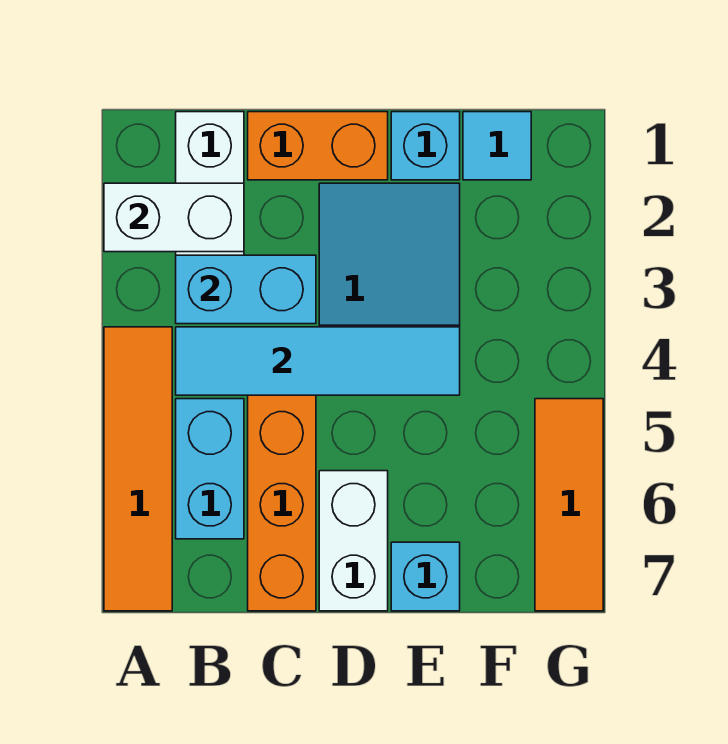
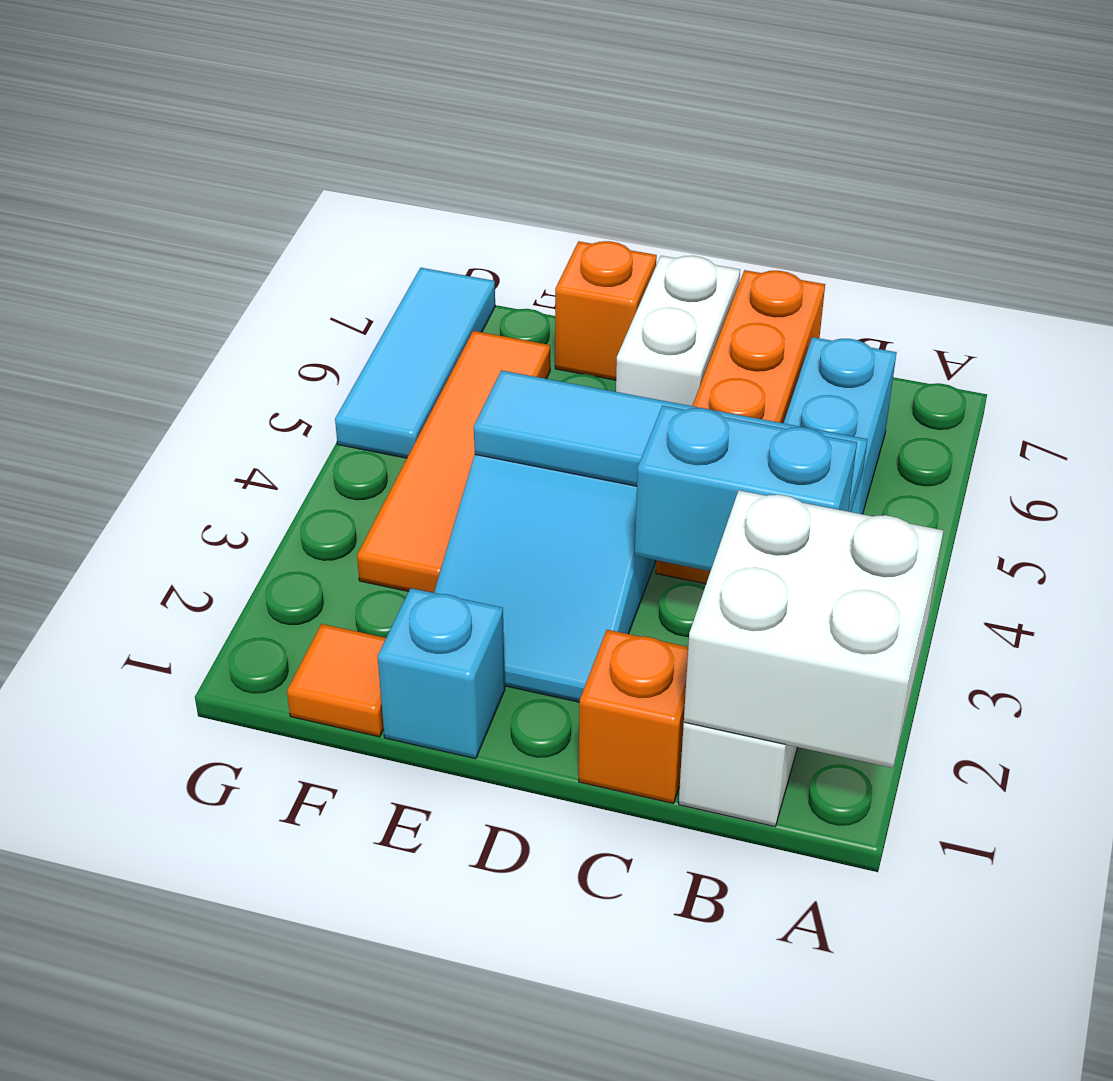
white 1x2 brick [104,183,244,252] -> white 2x2 brick [684,490,943,768]
orange 1x4 tile [104,327,172,611] -> orange 1x4 tile moved to [357,331,550,593]
orange 1x2 brick [248,112,388,180] -> orange 1x1 brick [579,630,688,804]
cyan 1x1 brick [391,542,460,611] -> orange 1x1 brick [555,241,657,380]
cyan 1x1 tile [463,112,531,180] -> orange 1x1 tile [287,624,386,737]
orange 1x3 tile [535,399,603,611] -> cyan 1x3 tile [335,268,495,458]

